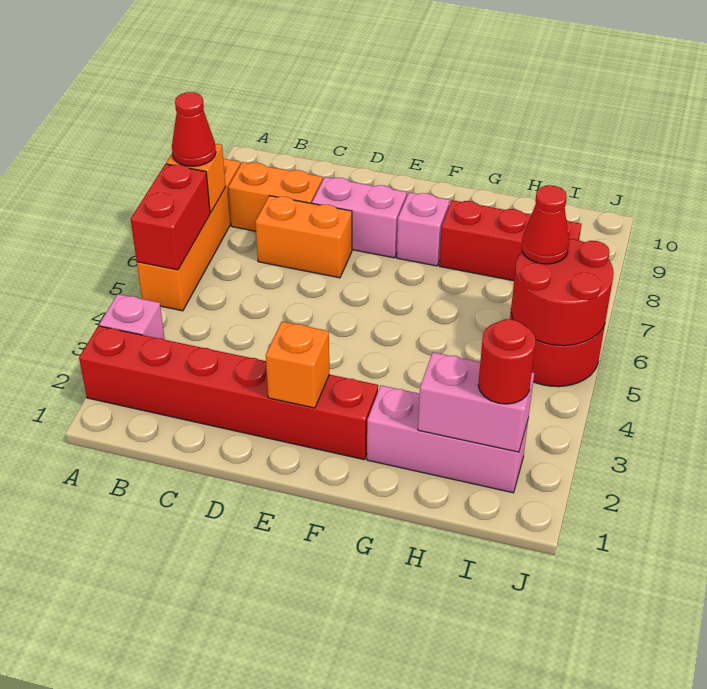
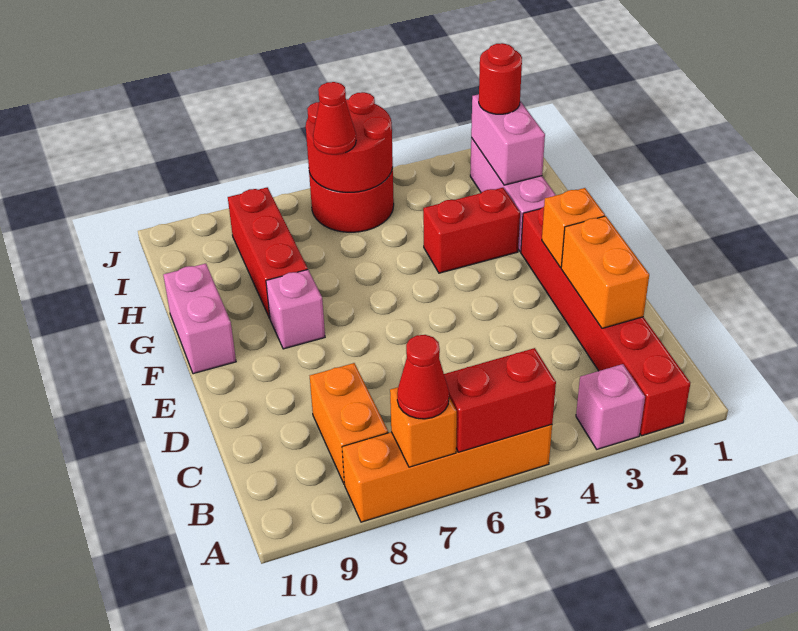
orange 1x2 brick [255,196,352,278] -> orange 1x2 brick moved to [561,216,649,328]
pink 1x2 brick [312,177,407,258] -> pink 1x2 brick moved to [163,264,236,374]
none -> red 1x2 brick [423,188,520,273]

